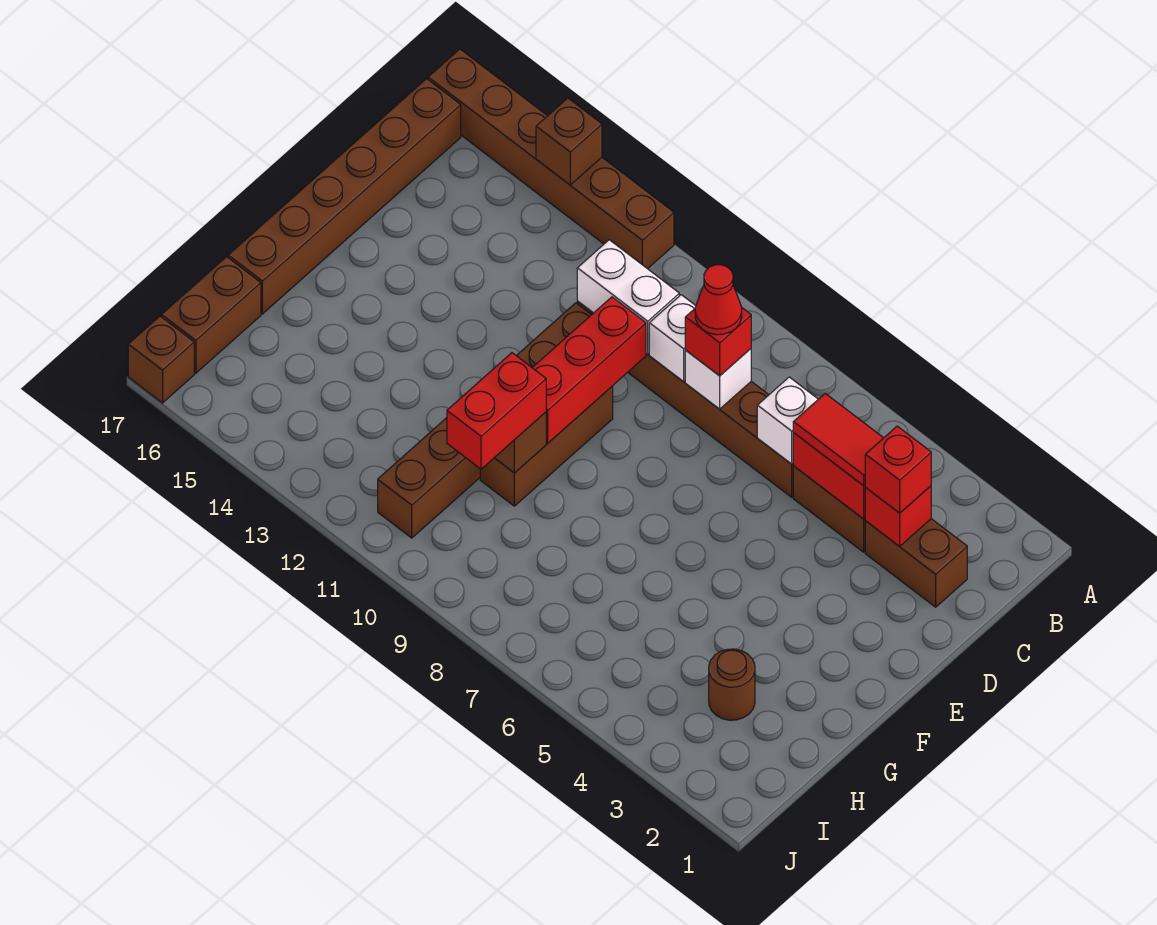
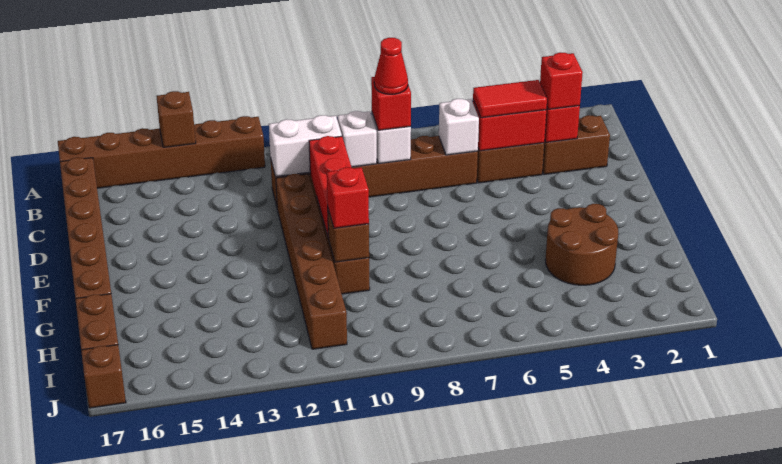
red 1x2 brick [447,353,546,469] -> red 1x1 brick [327,167,369,228]
brown 1x1 round brick [709,649,755,720] -> brown 2x2 round brick [545,204,618,285]

